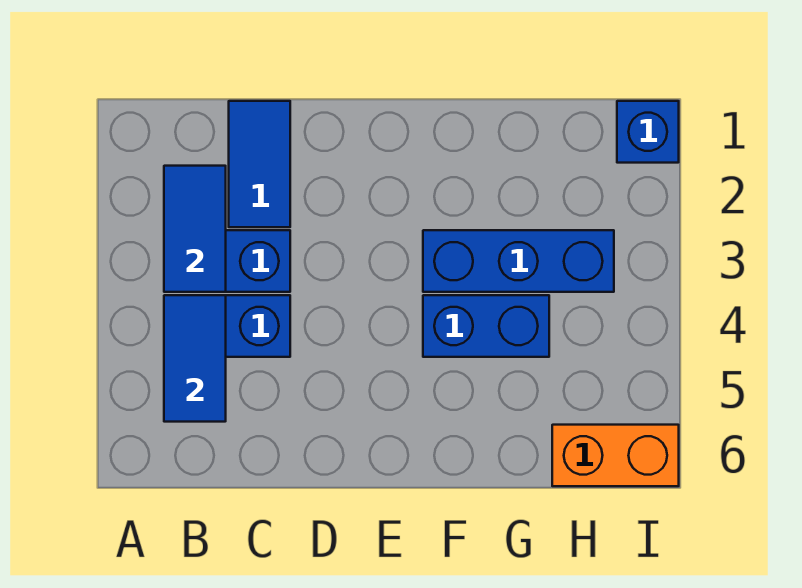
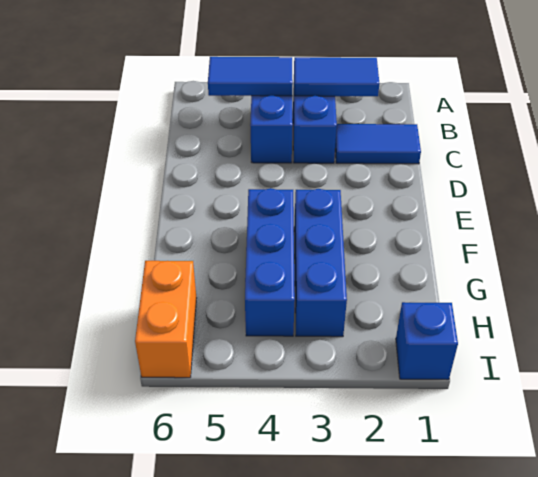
blue 1x2 brick [423,295,549,357] -> blue 1x3 brick [245,188,295,336]

